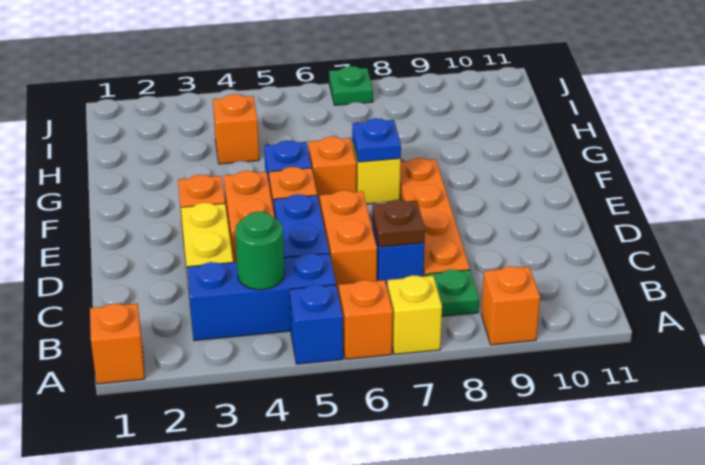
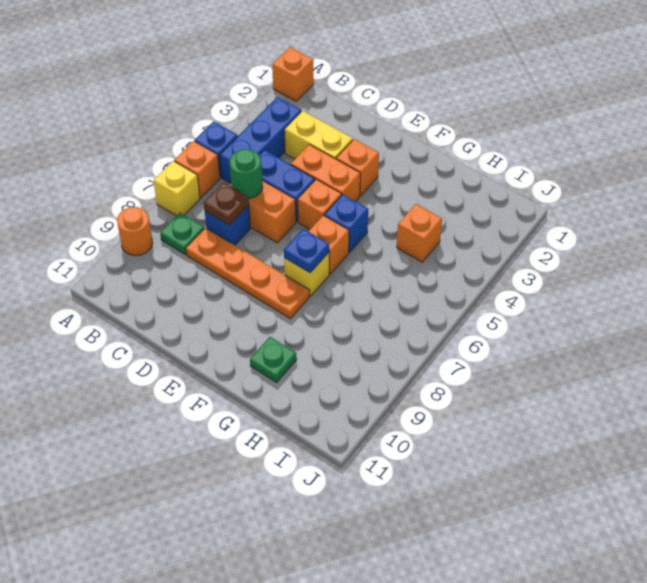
orange 1x1 brick [481,266,540,345] -> orange 1x1 round brick [117,207,153,256]
green 1x1 round brick [235,211,284,290] -> green 1x1 round brick moved to [229,149,263,199]
green 1x1 plate [329,66,373,105] -> green 1x1 plate moved to [250,337,297,382]

